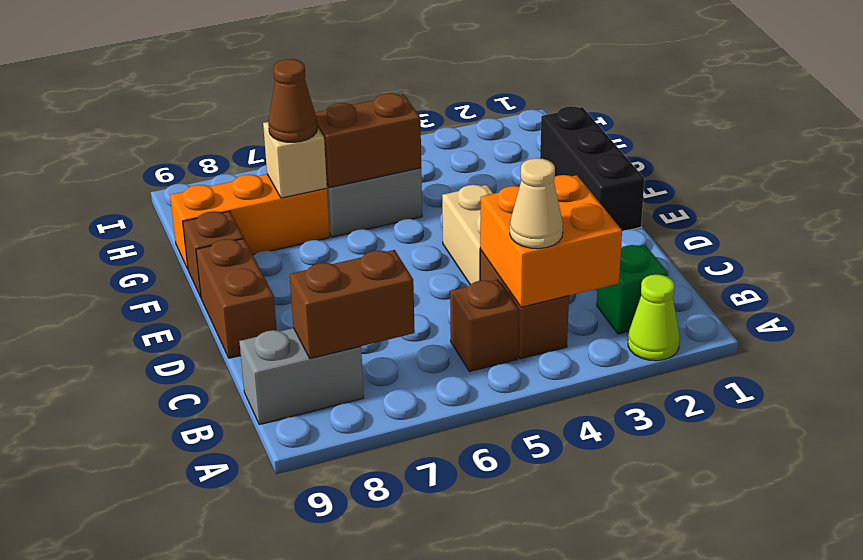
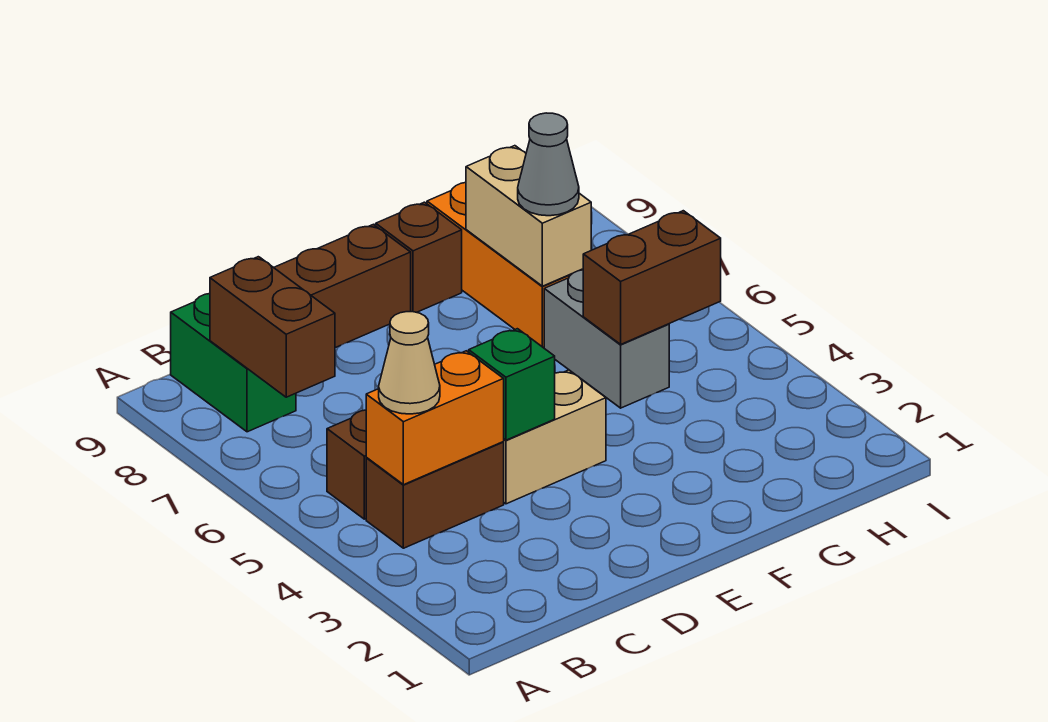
lime 1x1 cone [628,274,680,361] -> none
green 1x1 brick [597,245,668,334] -> green 1x1 brick moved to [469,329,555,440]
orange 2x2 brick [480,175,622,307] -> orange 1x2 brick [366,351,504,485]
grey 1x2 brick [239,328,364,425] -> green 1x2 brick [171,294,296,432]
black 1x3 brick [540,106,645,231] -> none
brown 1x2 brick [315,93,421,188] -> brown 1x2 brick turned to [583,211,721,344]
tan 1x1 brick [263,122,327,198] -> tan 1x2 brick [466,146,591,286]
brown 1x1 cone [268,59,318,142] -> grey 1x1 cone [518,113,579,216]

